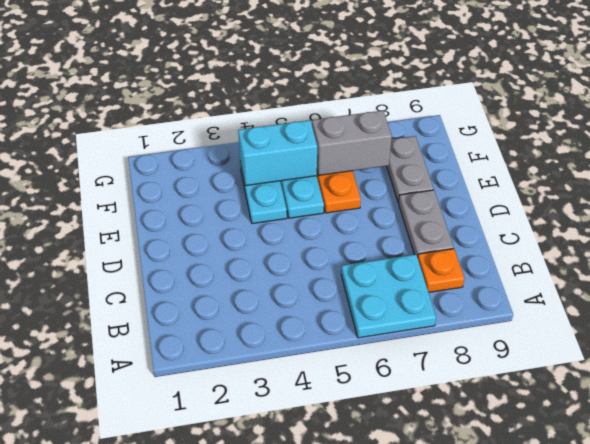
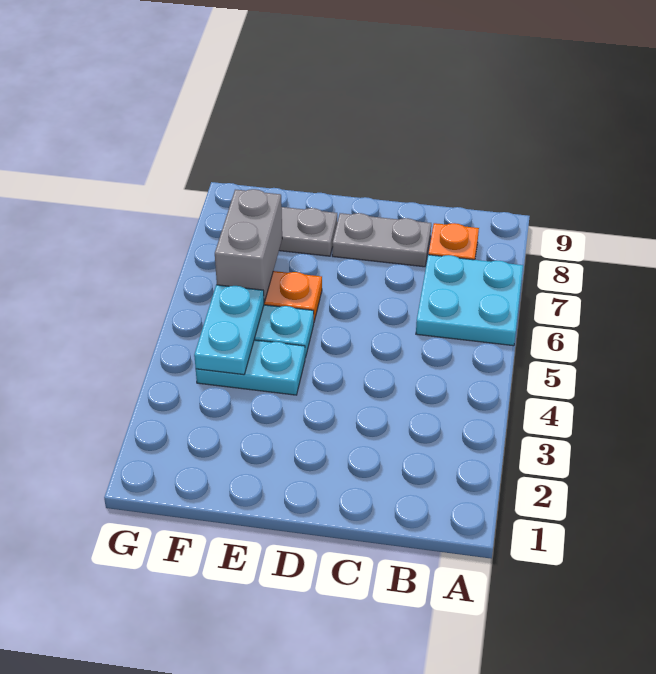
cyan 1x2 brick [238,120,317,186] -> cyan 1x2 plate [194,285,264,375]

